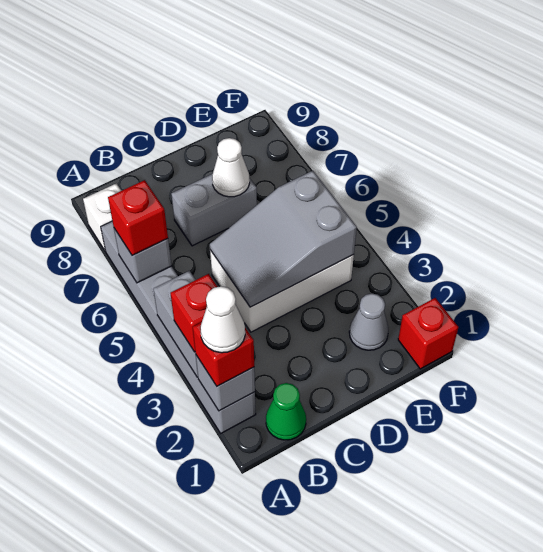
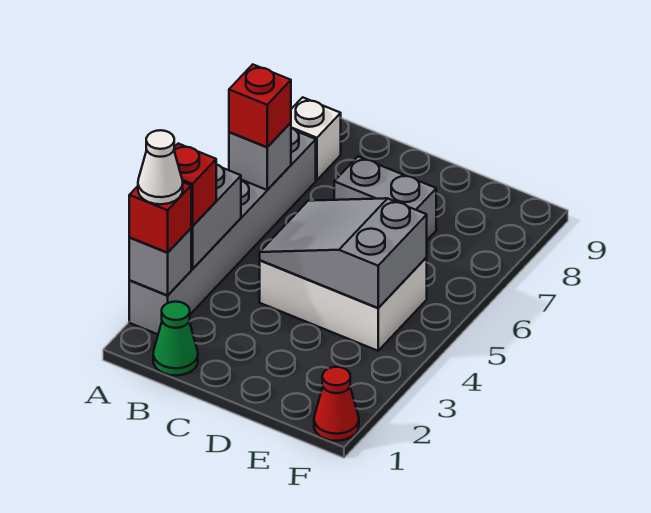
white 1x1 cone [212,138,250,197] -> none
grey 1x1 cone [349,293,389,350] -> none
red 1x1 brick [398,298,458,369] -> red 1x1 cone [314,367,359,441]

